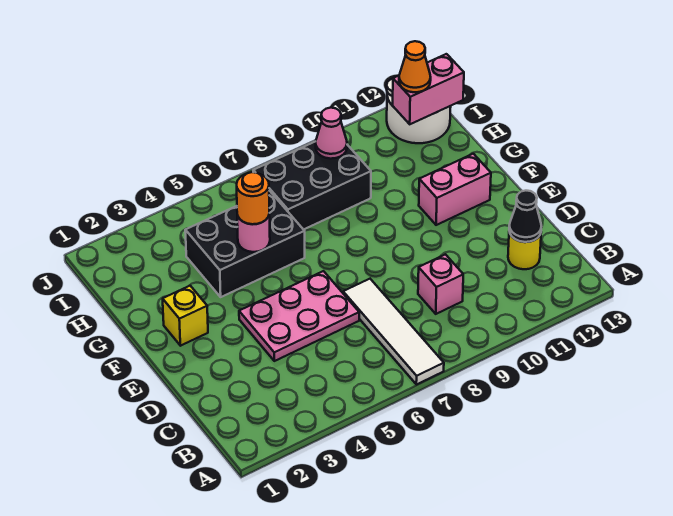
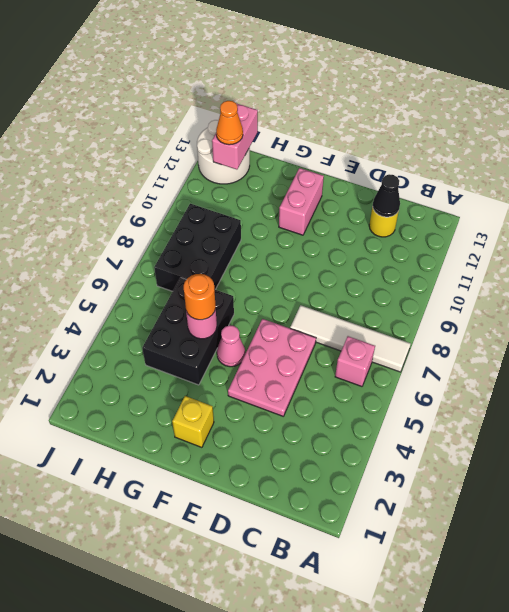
pink 1x1 brick [418,254,463,314] -> pink 1x1 brick moved to [335,336,375,386]
pink 1x1 cone [316,108,347,159] -> pink 1x1 cone moved to [217,325,245,367]

